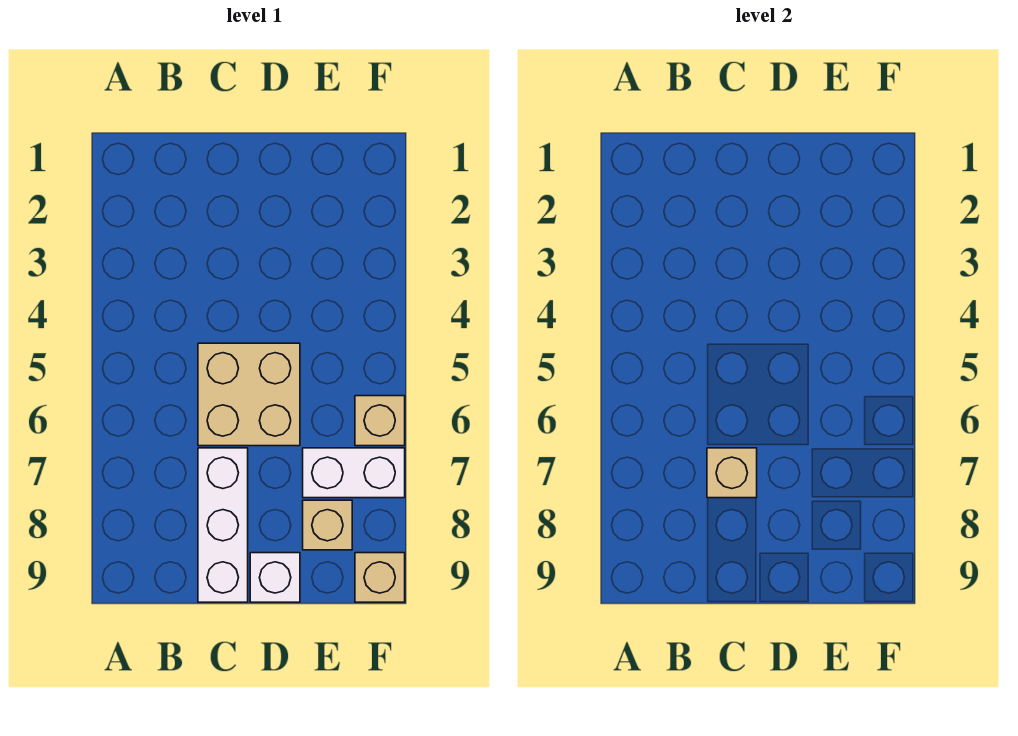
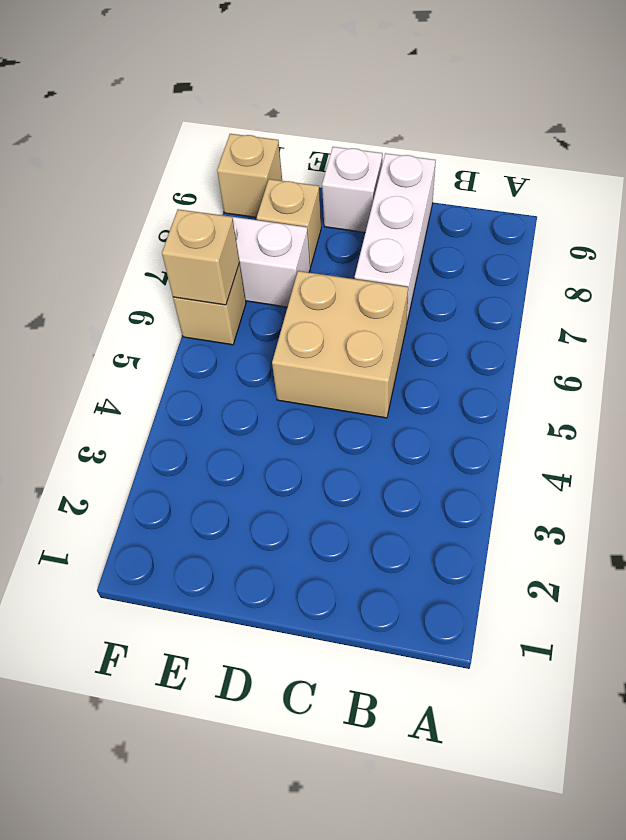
tan 1x1 brick [707,448,757,498] -> tan 1x1 brick moved to [162,209,240,305]

